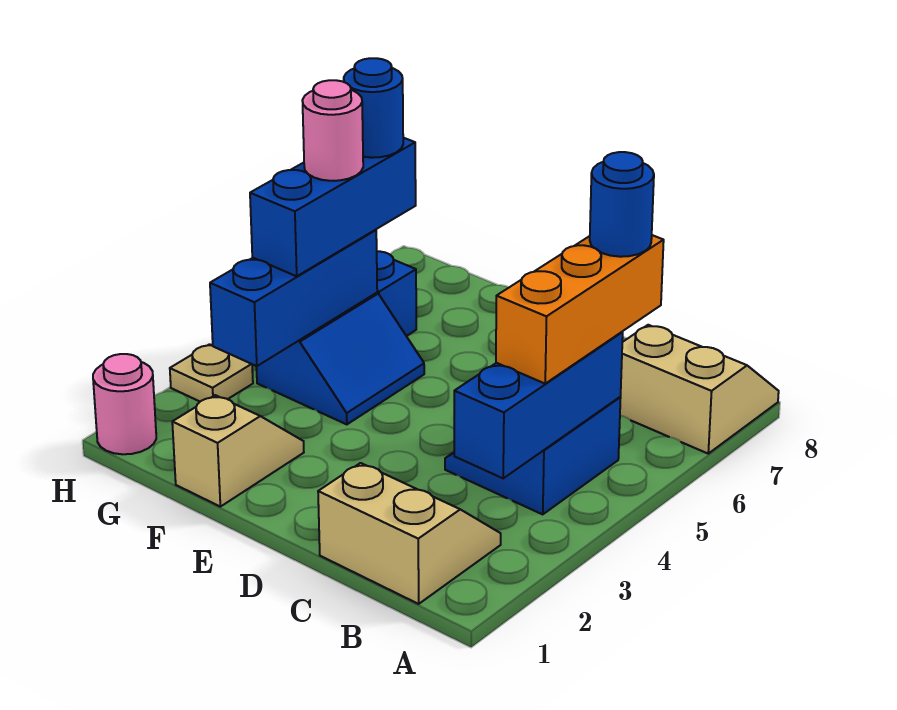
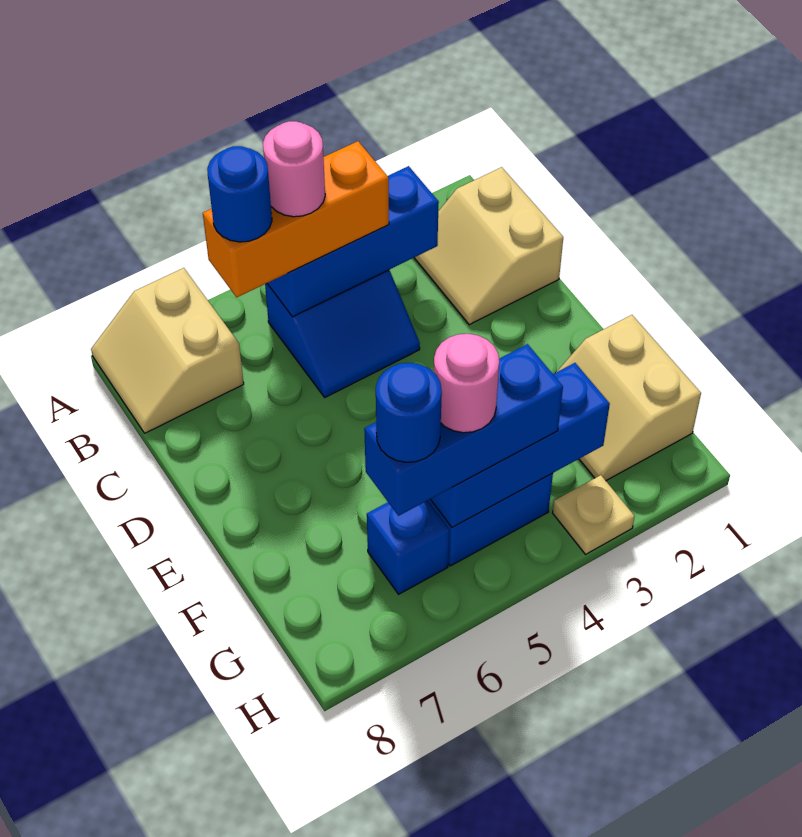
tan 1x2 slope [172,395,304,507] -> tan 2x2 slope [557,315,701,481]
pink 1x1 round brick [93,354,156,454] -> pink 1x1 round brick moved to [263,121,325,217]

